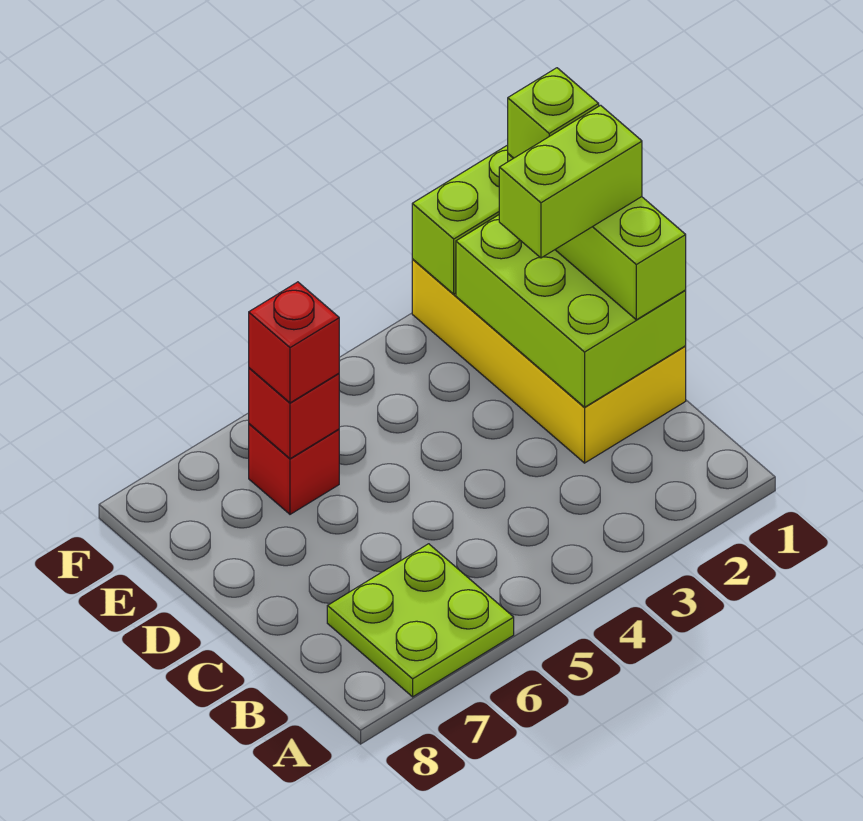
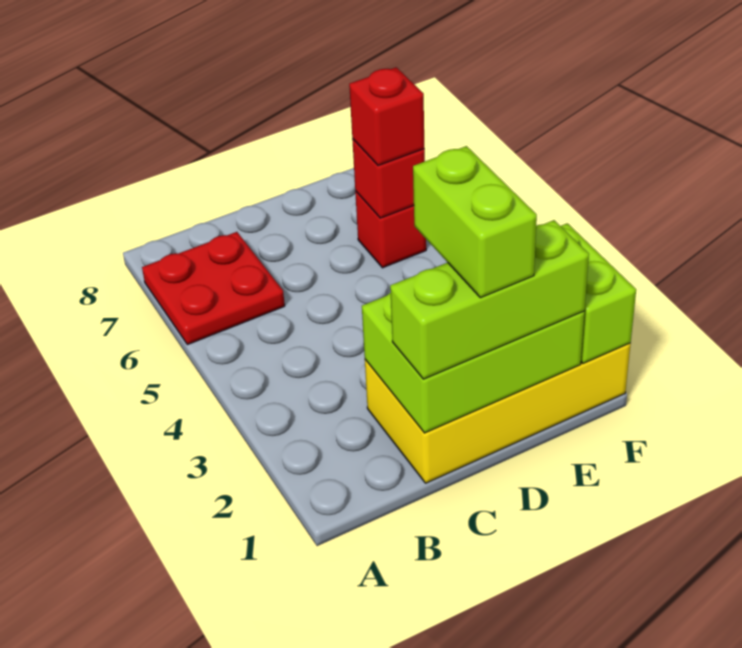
lime 2x2 plate [327,544,514,697] -> red 2x2 plate [142,232,285,345]
lime 1x1 brick [508,68,599,158] -> none

